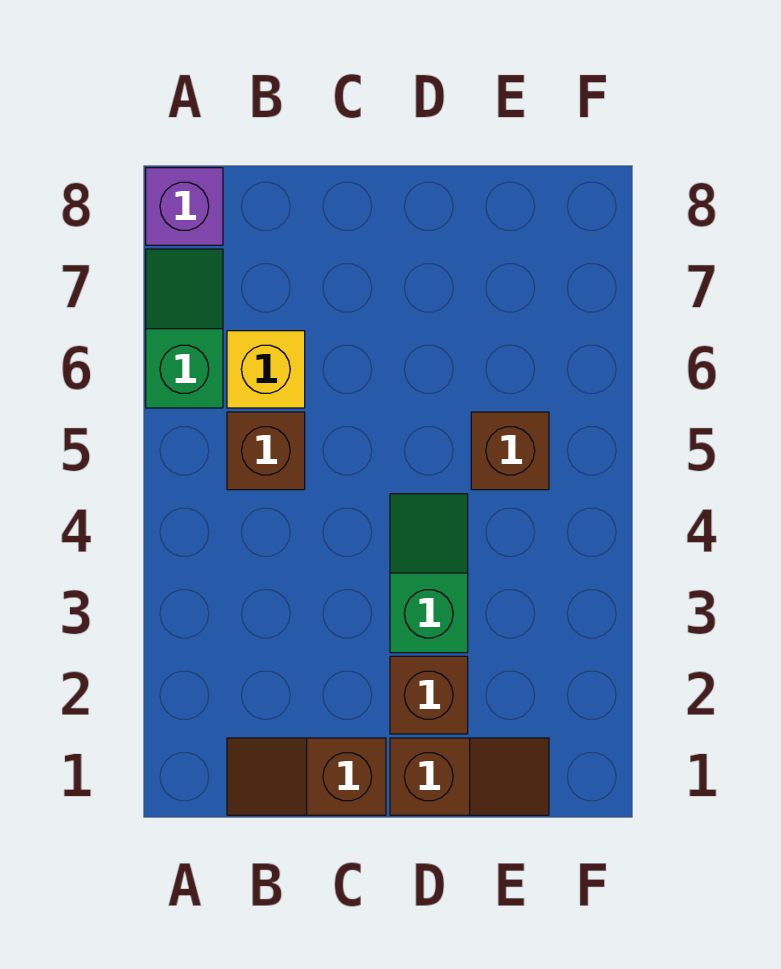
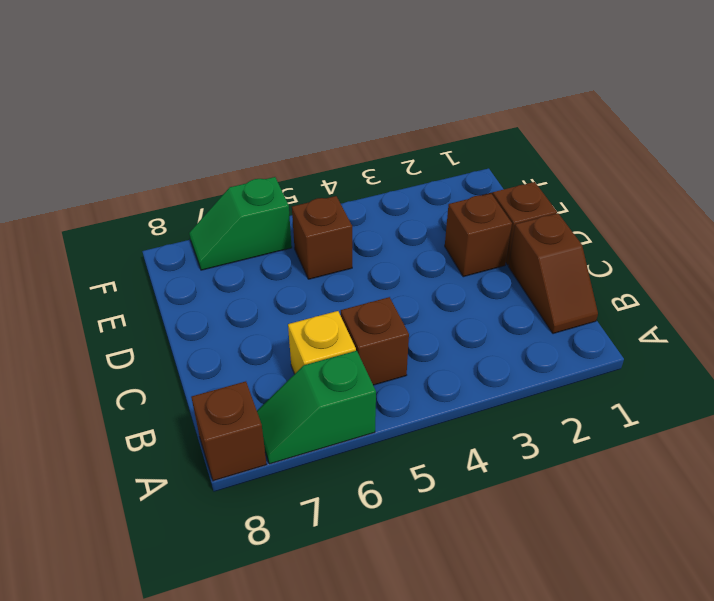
purple 1x1 brick [146,168,223,245] -> brown 1x1 brick [191,381,267,481]
green 1x2 slope [390,494,468,653] -> green 1x2 slope moved to [189,177,292,270]

